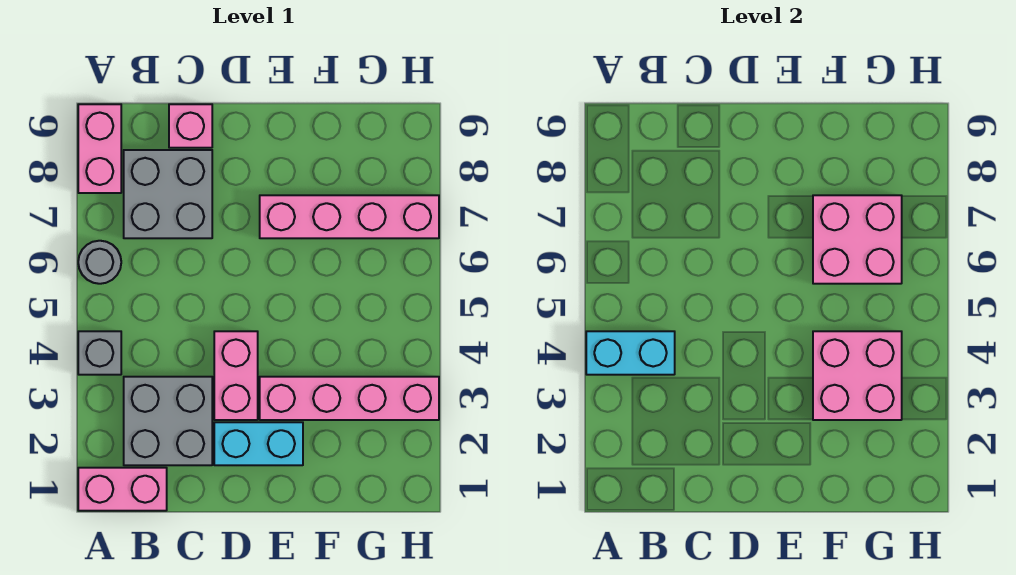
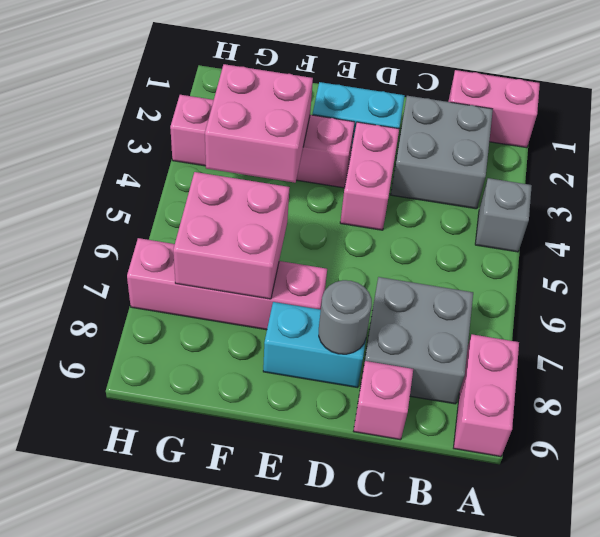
cyan 1x2 brick [586,331,675,375] -> cyan 1x2 brick moved to [263,302,366,388]
grey 1x1 round brick [78,241,121,284] -> grey 1x1 round brick moved to [319,280,372,354]

